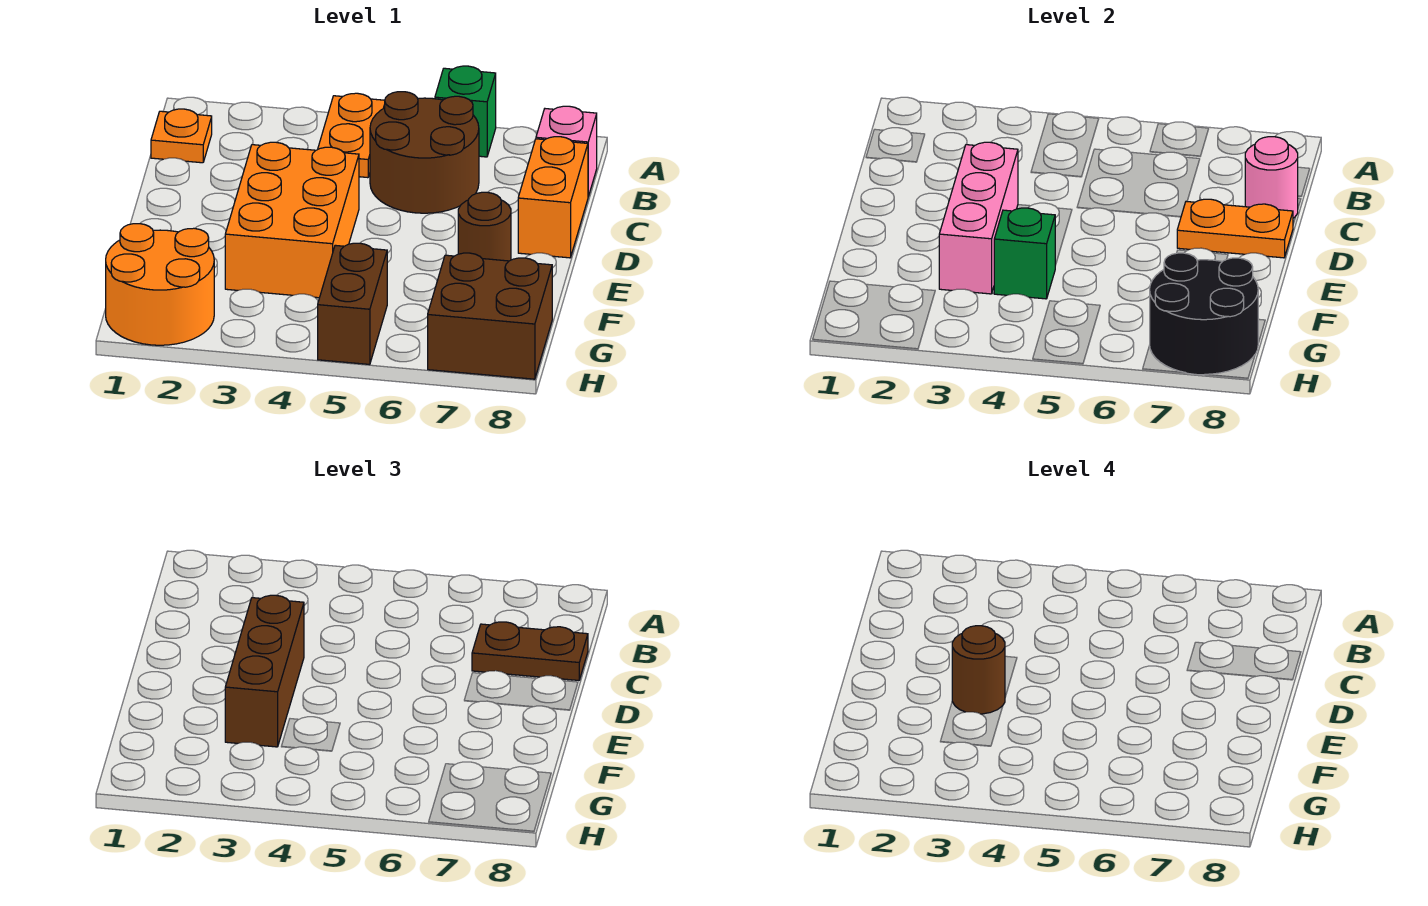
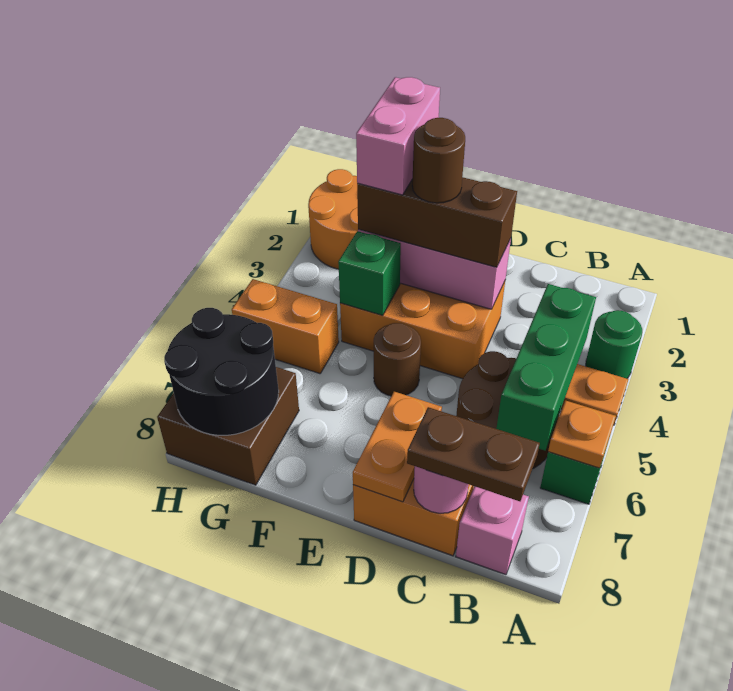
none -> green 1x1 round brick [586,310,642,379]
orange 1x1 plate [151,109,212,163] -> orange 1x1 plate moved to [548,400,616,468]
none -> green 1x3 brick [496,284,596,450]
brown 1x2 plate [472,622,588,680] -> brown 1x2 plate turned to [407,407,540,501]
brown 1x1 round brick [458,192,511,261] -> brown 1x1 round brick moved to [374,323,421,396]
none -> pink 1x2 brick [356,77,440,195]
brown 1x2 brick [318,243,387,364] -> orange 1x2 brick [232,279,339,374]

